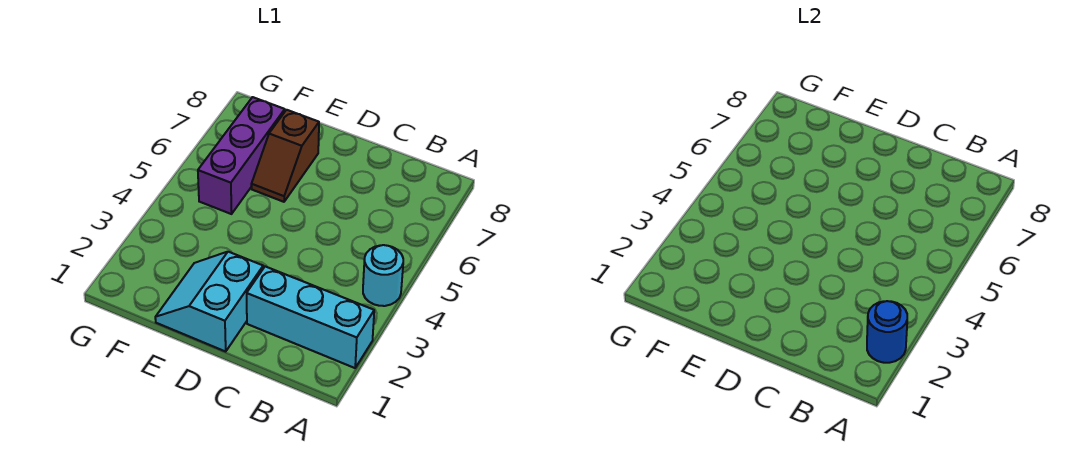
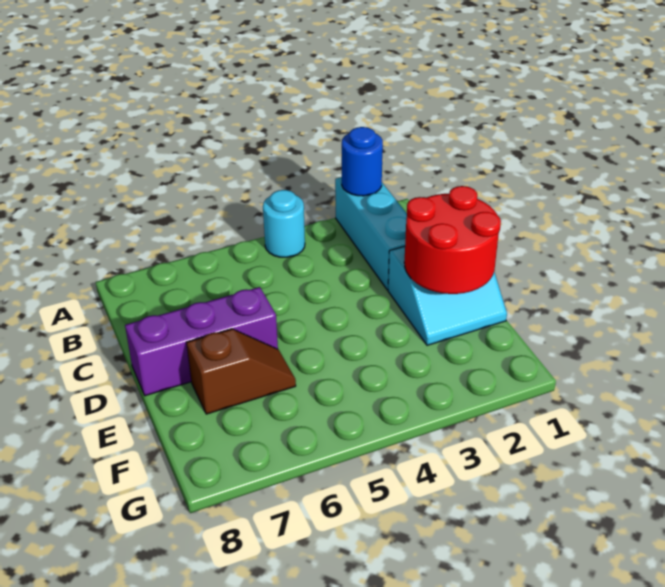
none -> red 2x2 round brick [404,186,501,294]
purple 1x3 brick [198,97,285,214] -> purple 1x3 brick moved to [125,287,278,396]

